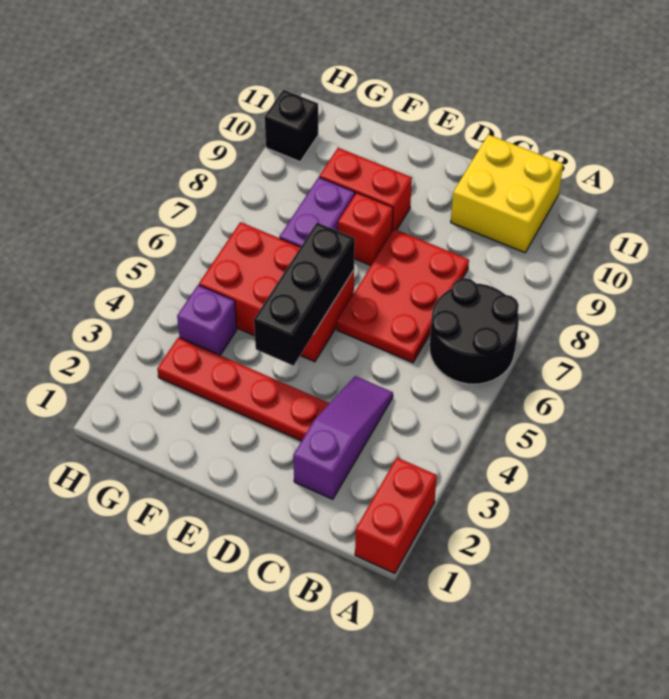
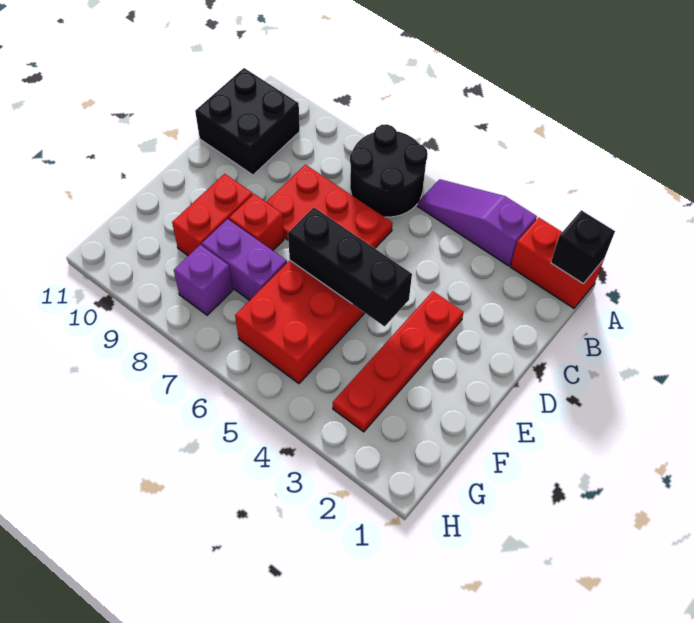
yellow 2x2 brick [451,135,563,253] -> black 2x2 brick [195,68,300,175]
purple 1x3 slope [293,376,393,499] -> purple 1x3 slope moved to [418,179,537,266]
purple 1x1 brick [177,285,237,355] -> purple 1x1 brick moved to [174,245,233,315]
black 1x1 brick [265,90,318,161] -> black 1x1 brick moved to [551,210,615,284]

